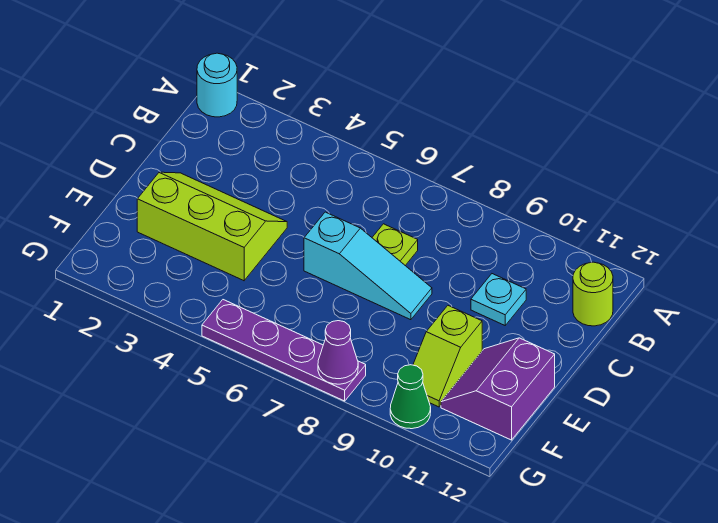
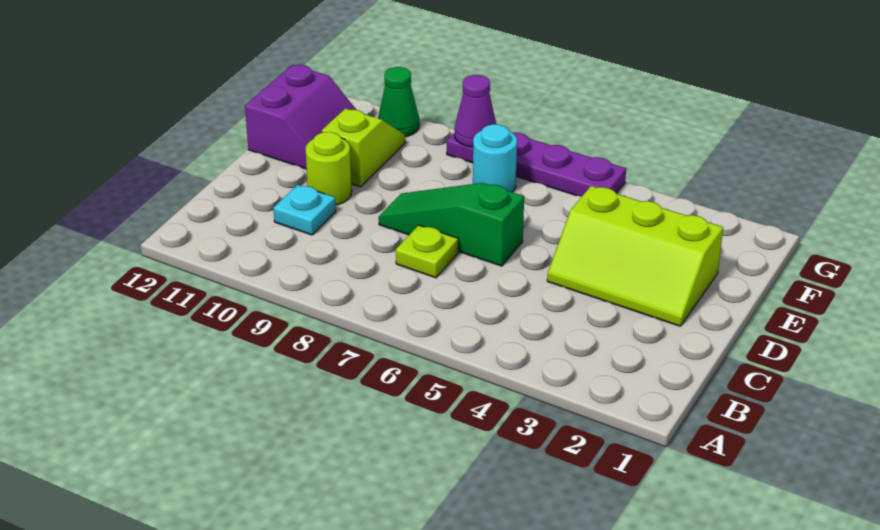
cyan 1x1 round brick [197,53,237,117] -> cyan 1x1 round brick moved to [473,124,517,192]
lime 1x1 round brick [573,262,613,326] -> lime 1x1 round brick moved to [306,132,352,205]
cyan 1x3 slope [304,212,432,320] -> green 1x3 slope [379,183,524,266]

